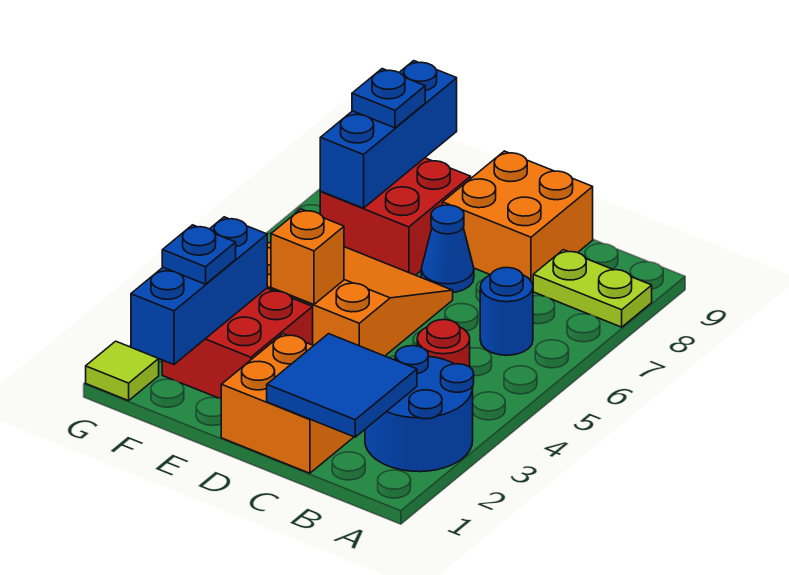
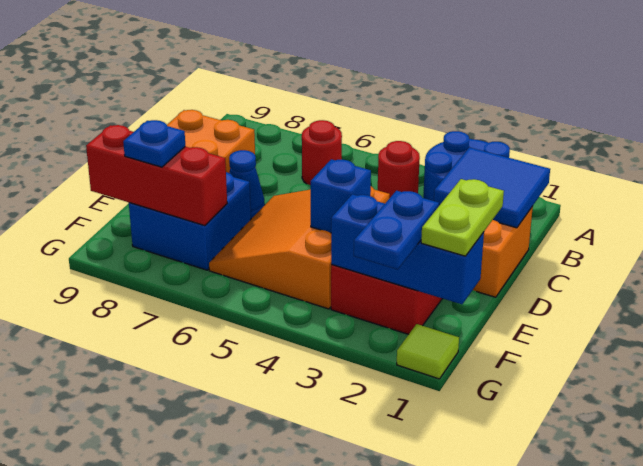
lime 1x2 plate [533,250,652,327] -> lime 1x2 plate moved to [421,179,504,256]
blue 1x1 round brick [480,268,533,355] -> red 1x1 round brick [302,120,342,185]
orange 1x1 brick [271,209,344,304] -> blue 1x1 brick [311,159,371,233]
red 2x2 brick [320,158,471,275] -> blue 2x2 brick [129,172,251,270]
blue 1x1 plate [162,225,236,284] -> blue 1x2 plate [354,191,439,269]
blue 1x3 brick [320,61,457,208] -> red 1x3 brick [86,125,227,226]

